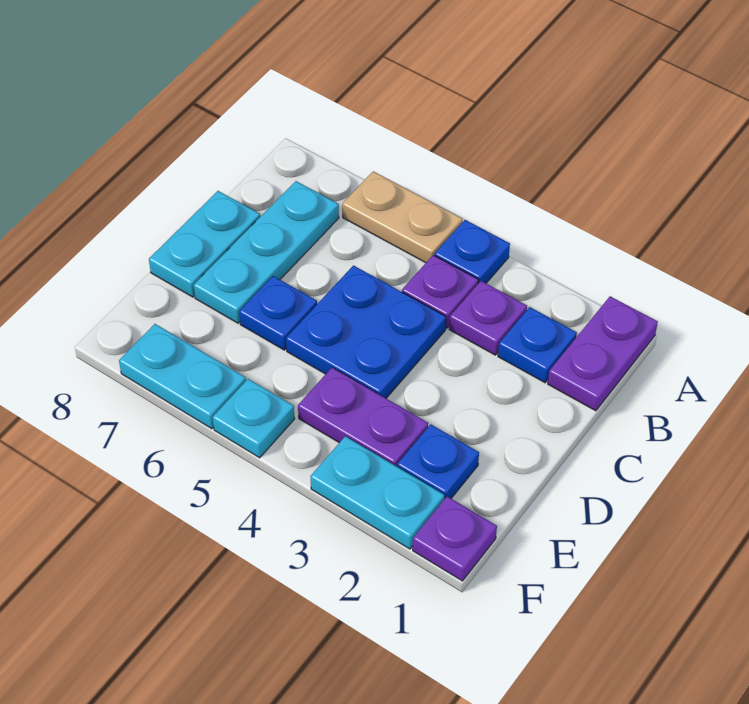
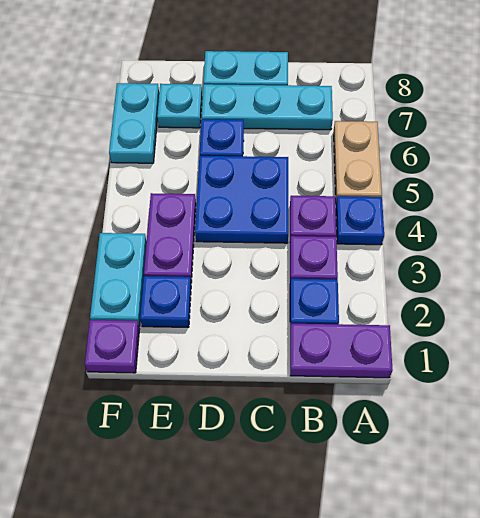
cyan 1x1 plate [213,379,295,458] -> cyan 1x1 plate moved to [157,84,202,128]

